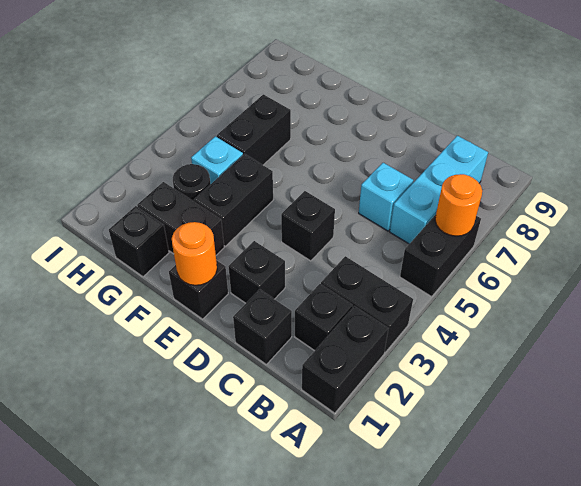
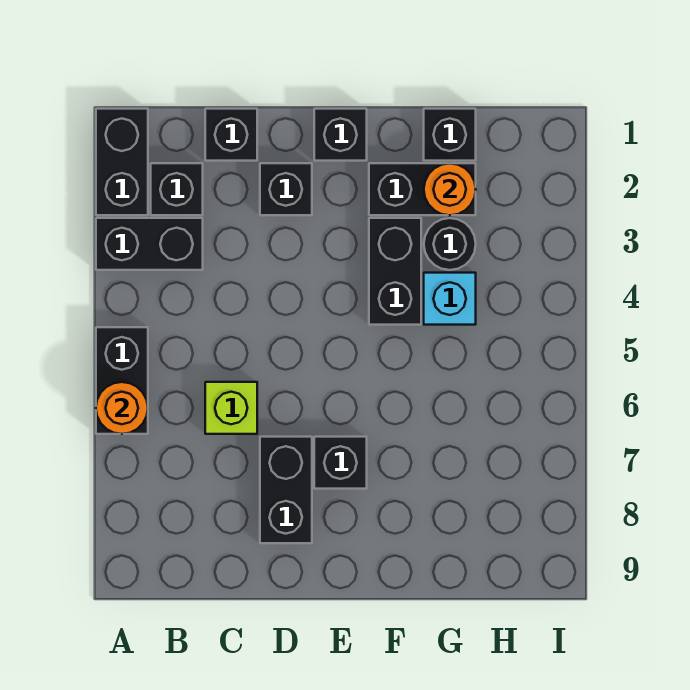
cyan 1x3 brick [390,136,488,244] -> none
cyan 1x1 brick [359,163,414,231] -> lime 1x1 brick [205,382,257,434]
black 1x1 brick [281,191,335,261] -> black 1x1 brick moved to [314,437,367,489]
orange 1x1 round brick [172,222,217,285] -> orange 1x1 round brick moved to [424,163,476,215]
black 1x2 brick [217,94,291,165] -> black 1x2 brick moved to [260,437,312,543]

